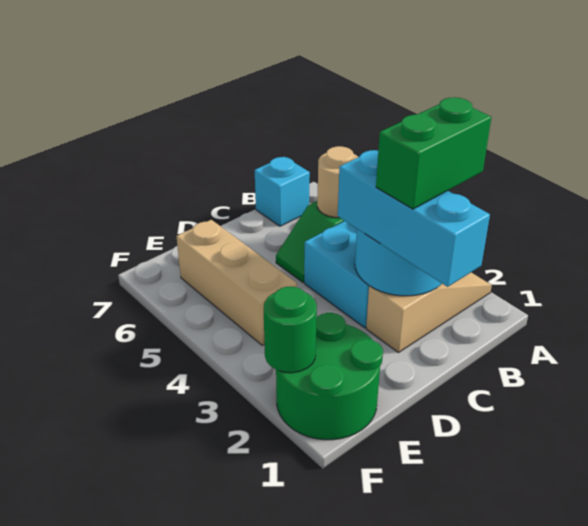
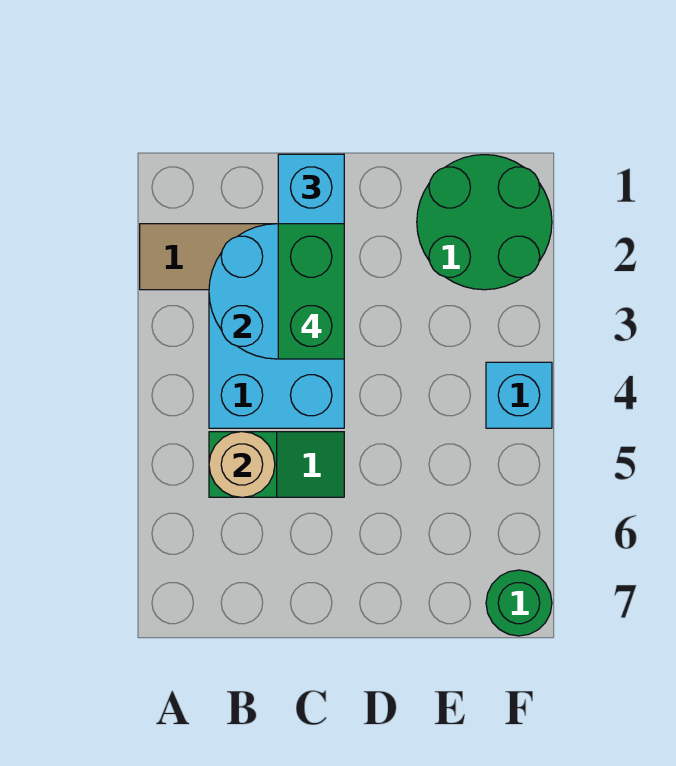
green 1x2 brick [376,97,491,209] -> green 1x2 brick turned to [278,224,344,359]
cyan 1x1 brick [255,157,310,226] -> cyan 1x1 brick moved to [486,362,552,428]
tan 1x3 brick [176,220,297,345] -> none
green 1x1 round brick [264,287,317,373] -> green 1x1 round brick moved to [486,570,552,636]

